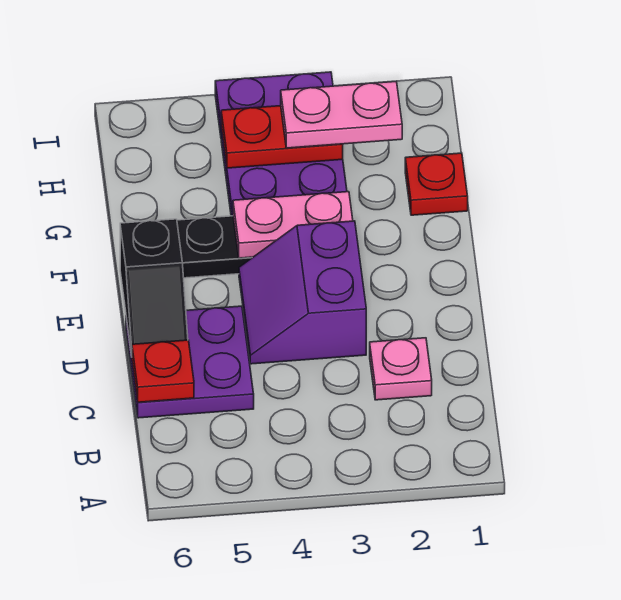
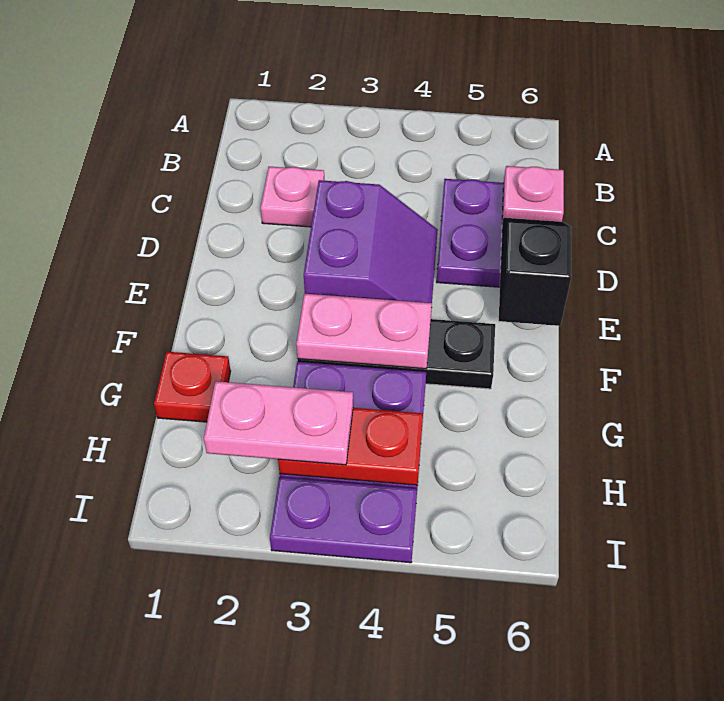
red 1x1 plate [132,340,194,402] -> pink 1x1 plate [502,166,564,222]

